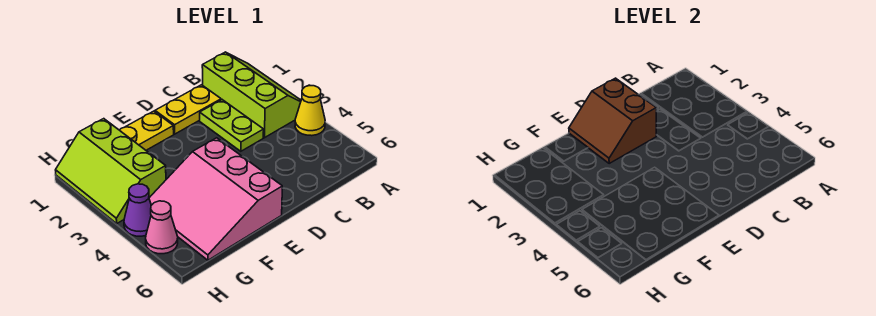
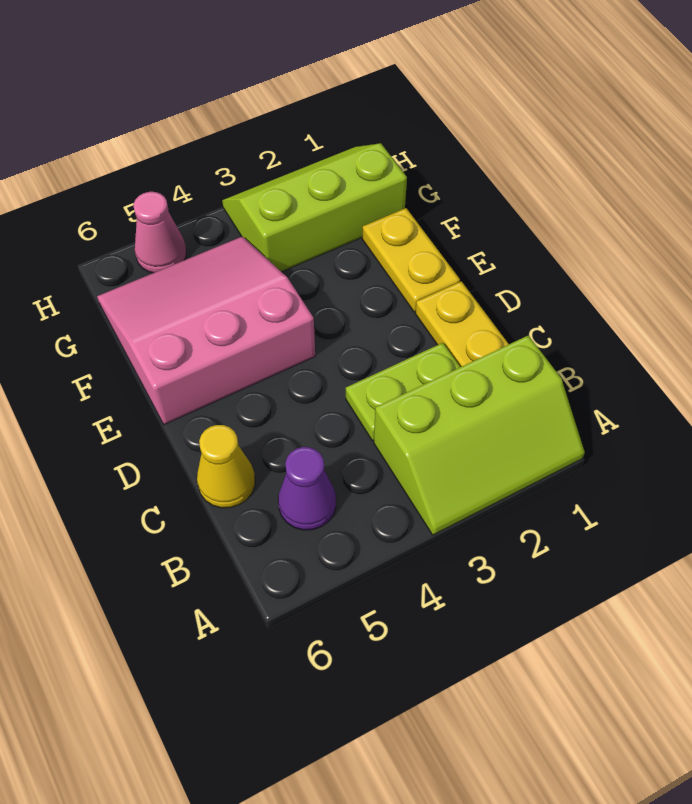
yellow 1x1 cone [295,86,325,136] -> yellow 1x1 cone moved to [197,425,255,508]
brown 2x2 slope [569,78,656,163] -> none
purple 1x1 cone [124,184,151,236] -> purple 1x1 cone moved to [278,447,336,530]

